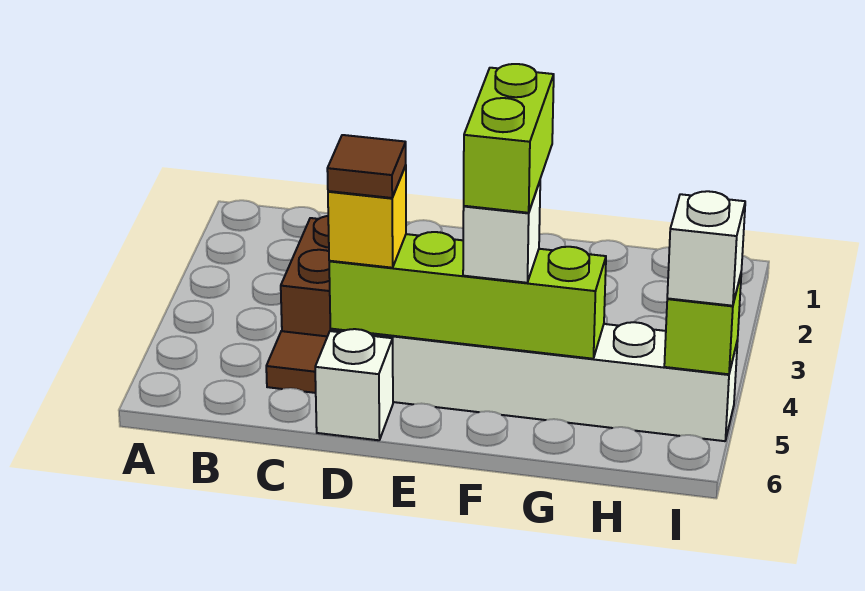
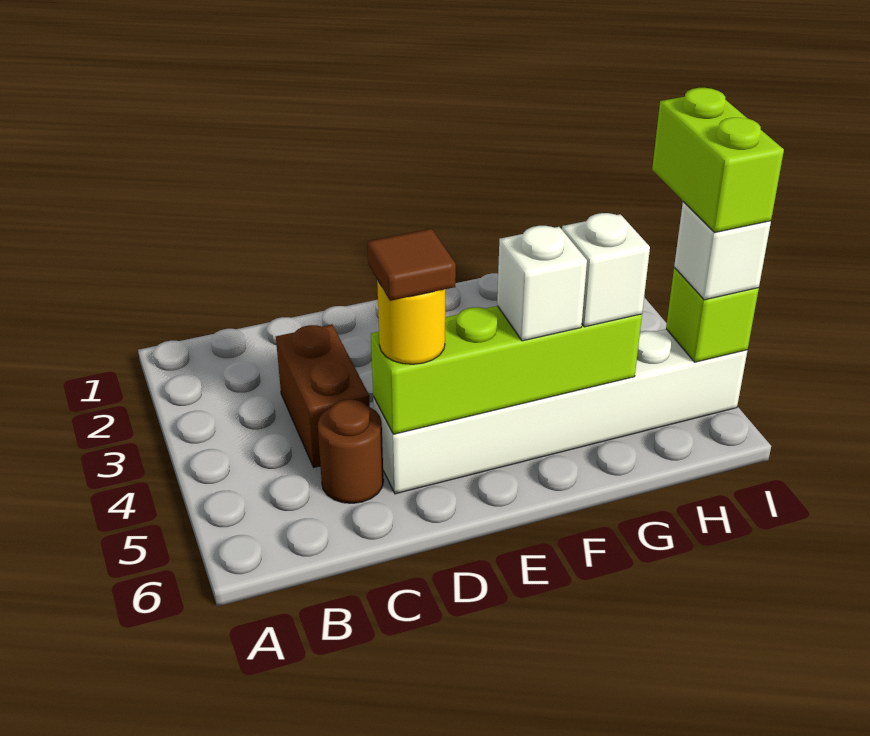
brown 1x1 tile [266,331,327,393] -> brown 1x1 round brick [318,400,384,503]
yellow 1x1 brick [328,165,406,268] -> yellow 1x1 round brick [377,280,445,364]
white 1x1 brick [315,329,393,440] -> white 1x1 brick moved to [562,213,650,327]
lime 1x2 brick [464,64,554,213] -> lime 1x2 brick moved to [652,88,784,233]

